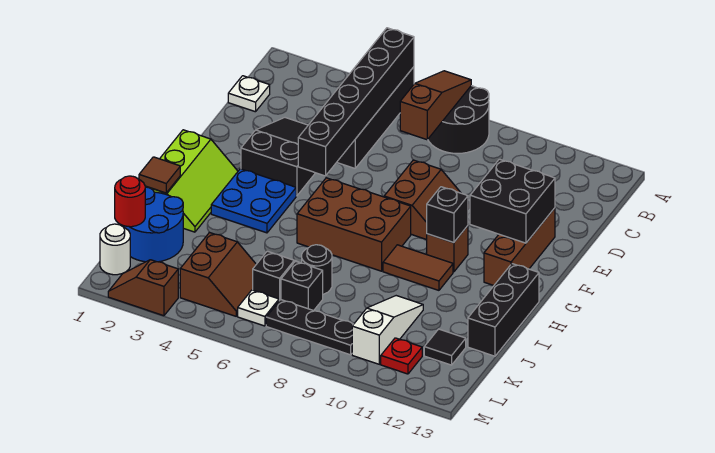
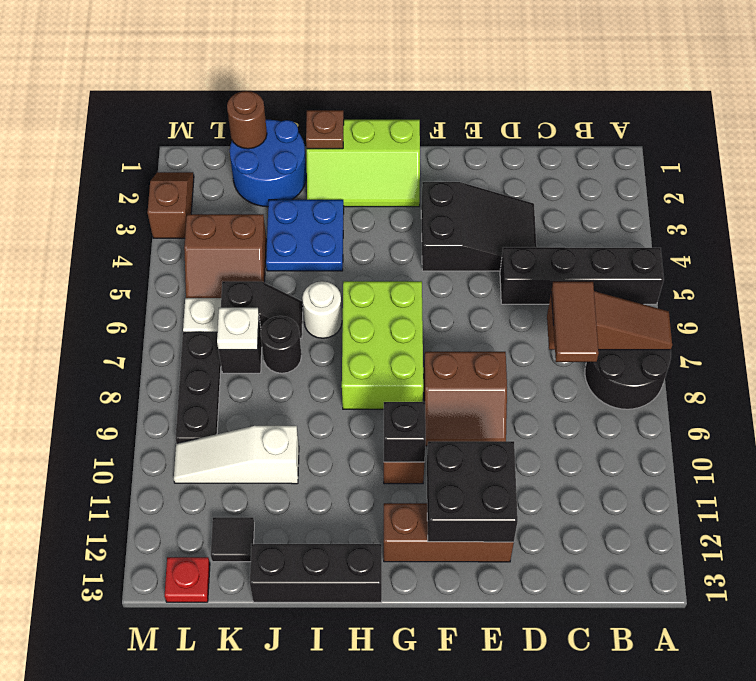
black 1x6 brick [298,28,414,176] -> none
white 1x1 plate [228,76,270,112] -> white 1x1 plate moved to [217,308,259,350]
blue 2x2 plate [211,169,296,233] -> blue 2x2 plate moved to [266,200,344,271]
brown 2x3 brick [297,178,411,271] -> lime 2x3 brick [342,281,423,409]
brown 1x2 tile [383,245,453,290] -> brown 1x2 tile moved to [551,282,599,362]
brown 1x1 tile [139,157,180,193] -> brown 1x1 plate [306,110,344,149]
white 1x3 slope [352,296,423,364] -> white 1x3 slope turned to [174,426,299,484]
red 1x1 round brick [115,176,145,227] -> brown 1x1 round brick [227,91,267,149]
white 1x1 round brick [100,224,130,275] -> white 1x1 round brick moved to [302,281,342,338]
red 1x1 plate [381,338,422,374] -> red 1x1 plate moved to [165,557,210,602]

